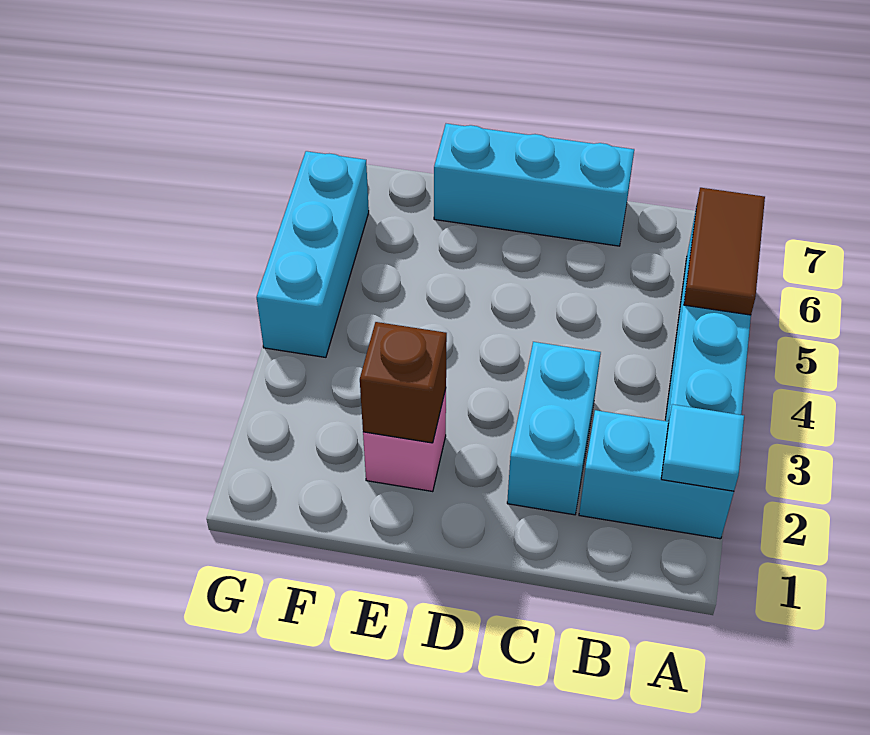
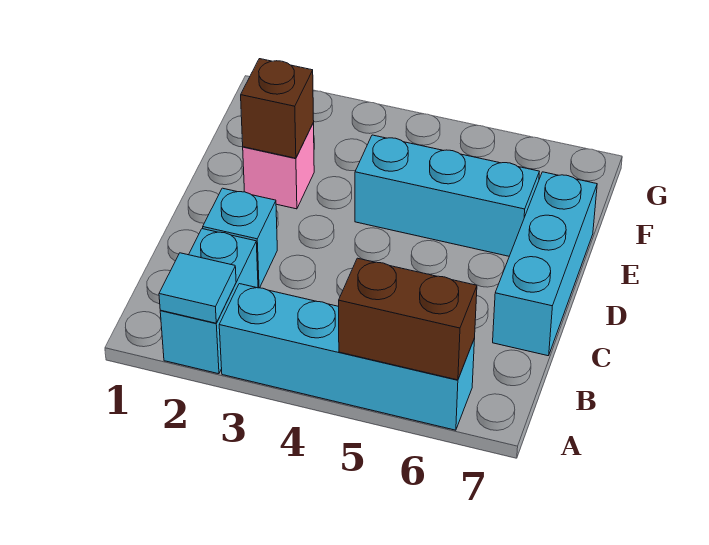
brown 1x2 tile [684,188,765,315] -> brown 1x2 brick [339,258,477,380]
cyan 1x2 brick [507,342,601,515] -> cyan 1x1 brick [203,188,277,288]
cyan 1x3 brick [257,151,369,357] -> cyan 1x3 brick moved to [355,135,539,256]

